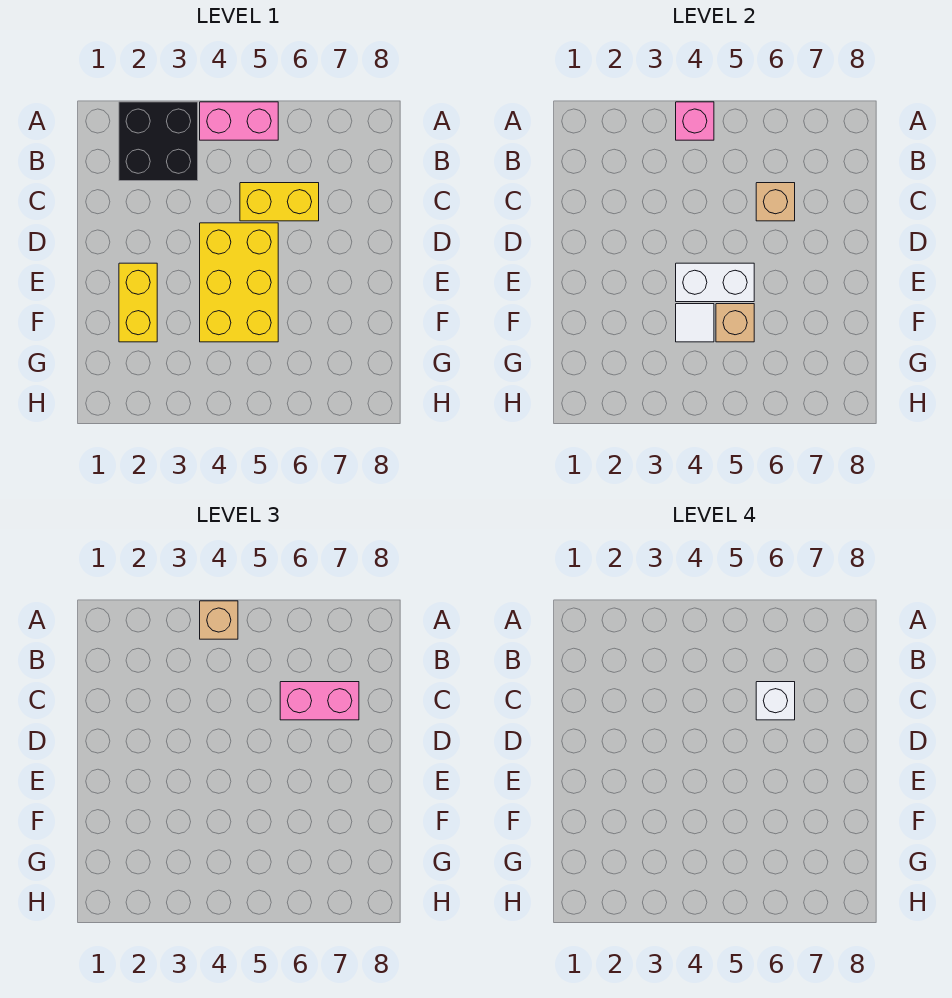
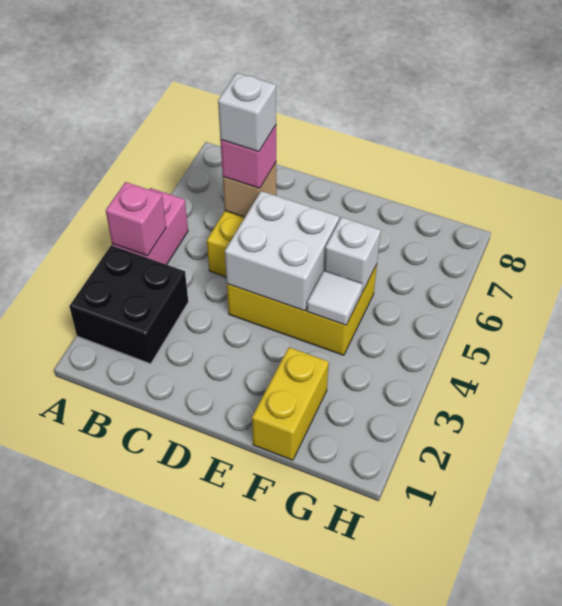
tan 1x1 brick [200,601,238,639] -> none
pink 1x2 brick [280,682,359,720] -> pink 1x1 brick [220,125,276,188]
yellow 1x2 brick [119,263,157,342] -> yellow 1x2 brick turned to [252,347,329,460]
white 1x2 brick [676,263,754,302] -> white 2x2 brick [225,191,339,311]
tan 1x1 brick [716,304,754,342] -> white 1x1 brick [324,217,381,292]

